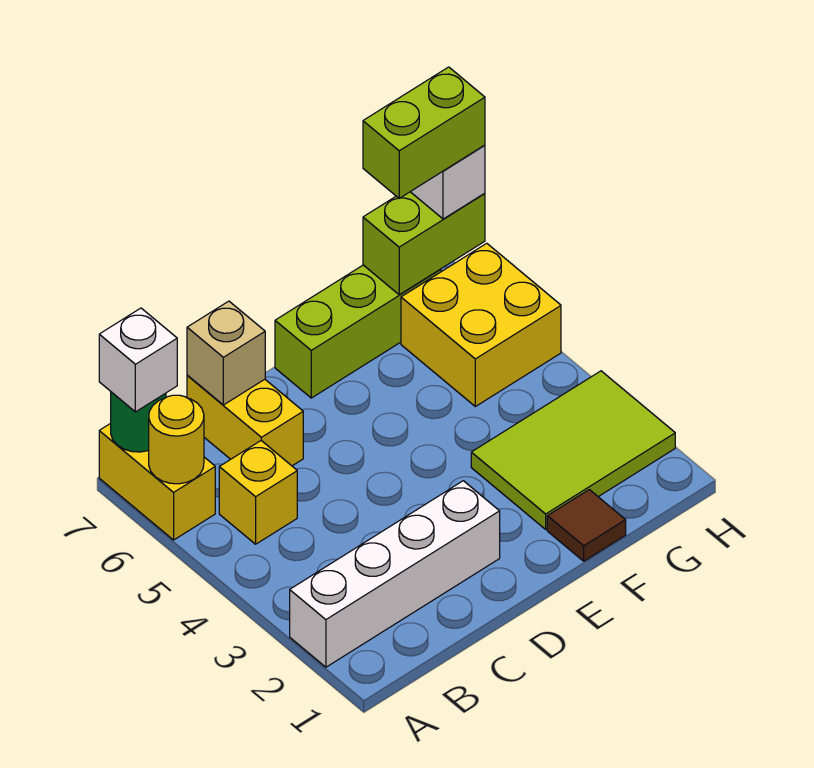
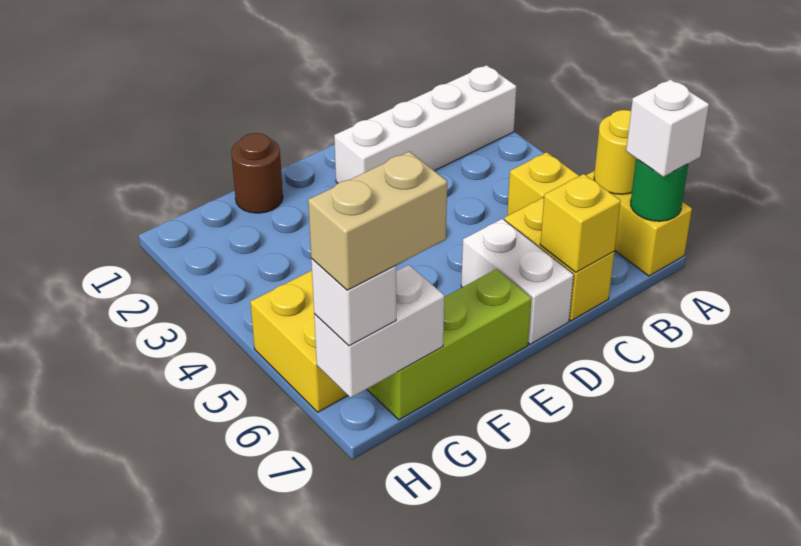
tan 1x1 brick [187,301,265,405] -> yellow 1x1 brick [540,174,621,272]
none -> white 1x2 brick [461,219,574,344]
brown 1x1 tile [547,490,626,561] -> brown 1x1 round brick [231,133,283,213]
lime 2x3 tile [471,371,675,529] -> none
lime 1x2 brick [363,192,485,295] -> white 1x2 brick [314,265,444,398]
lime 1x2 brick [363,67,485,198] -> tan 1x2 brick [308,151,447,290]

